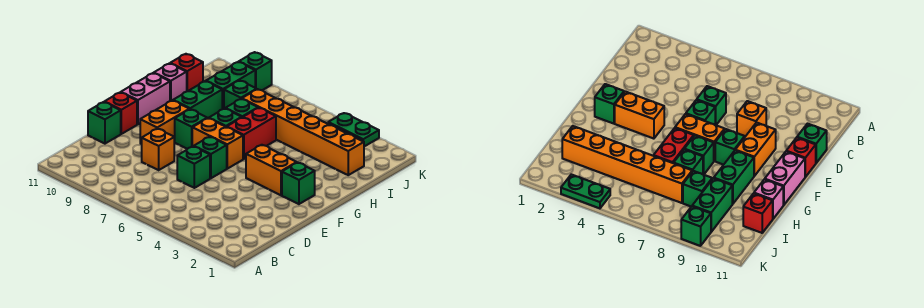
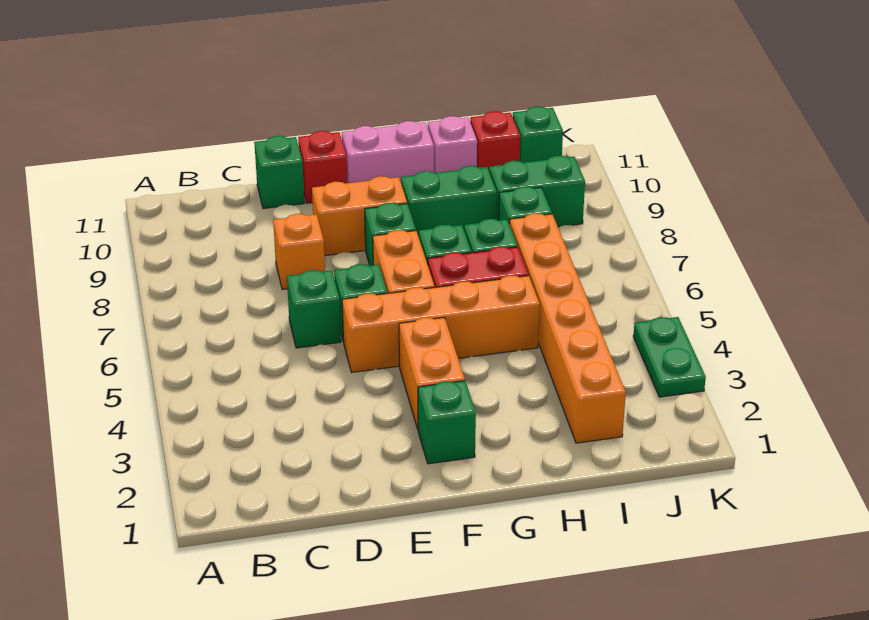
none -> orange 1x4 brick [342,276,540,372]
green 1x1 brick [239,52,272,90] -> green 1x1 brick moved to [513,106,563,162]

